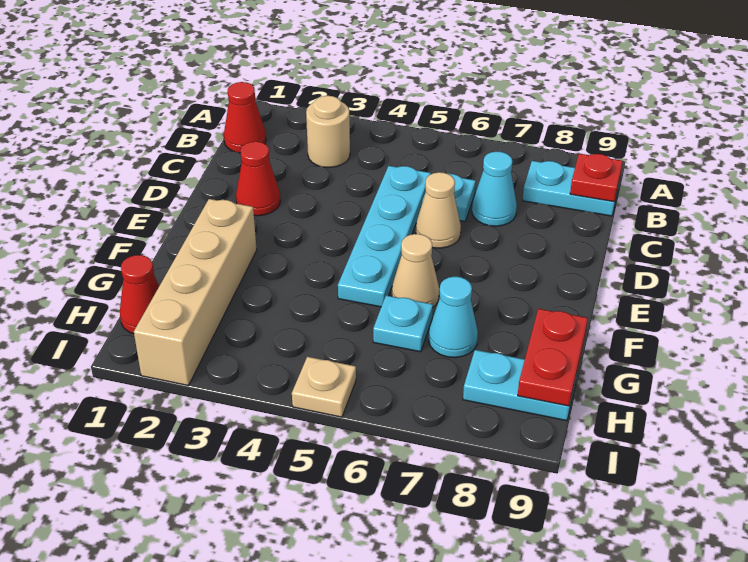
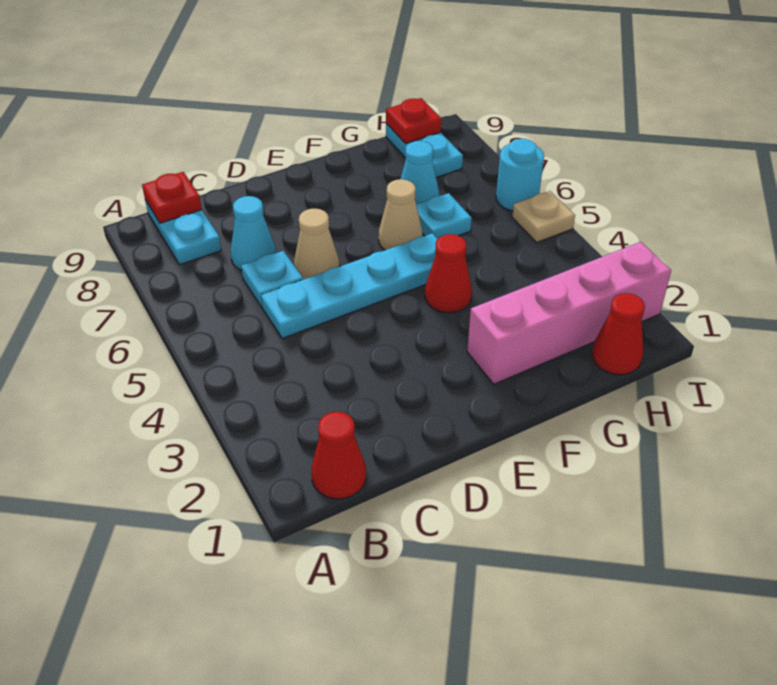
tan 1x1 round brick [306,96,350,168] -> none
red 1x1 cone [236,142,280,216] -> red 1x1 cone moved to [425,234,472,313]
tan 1x4 brick [134,199,257,385] -> pink 1x4 brick [467,242,671,384]
red 1x2 plate [518,309,588,406] -> red 1x1 plate [386,98,441,144]
none -> cyan 1x1 round brick [496,139,544,211]

